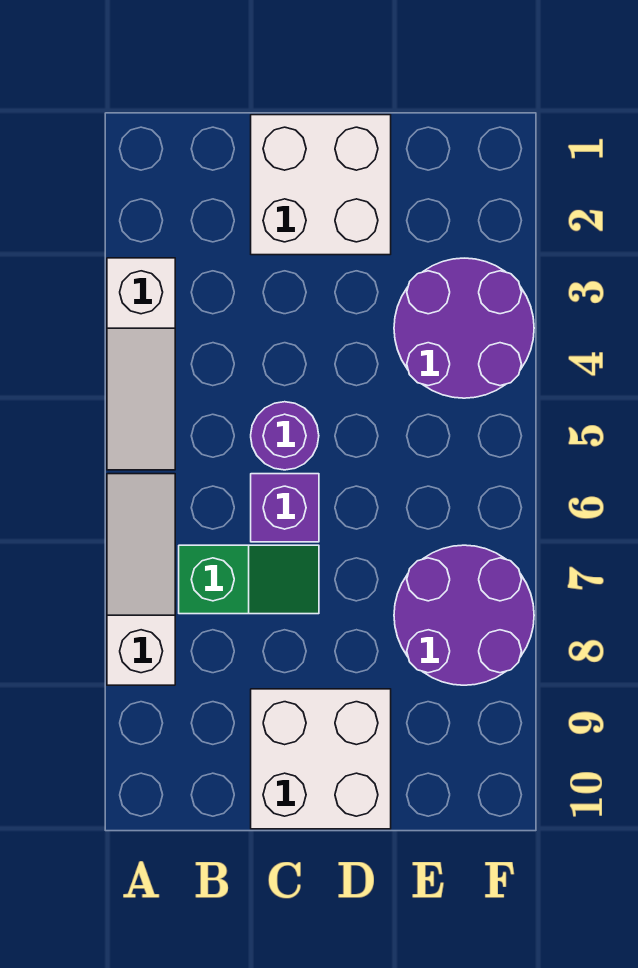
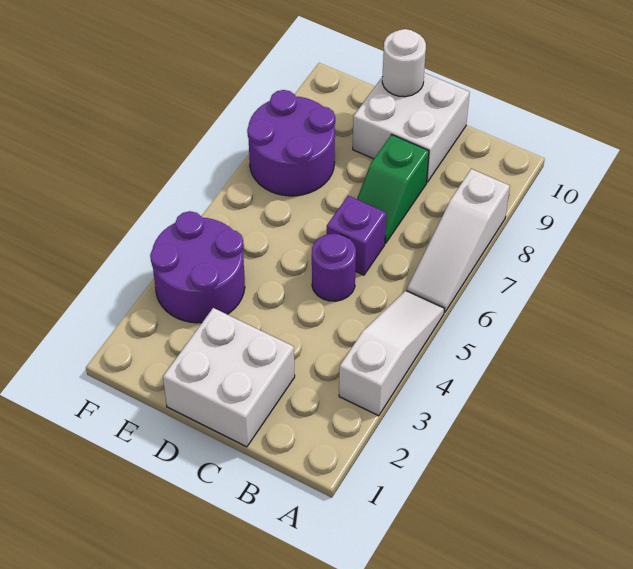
green 1x2 slope [179,545,319,614] -> green 1x2 slope turned to [357,135,429,243]
none -> white 1x1 round brick [382,29,426,97]

